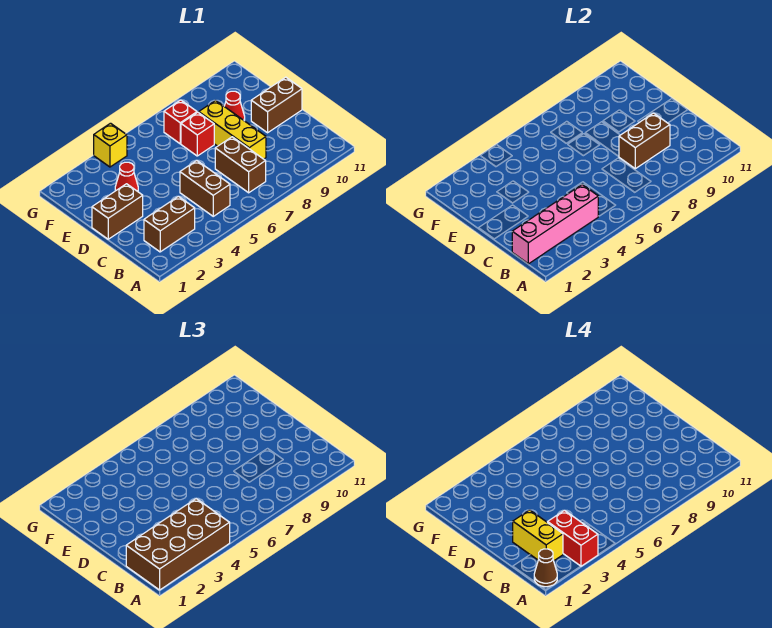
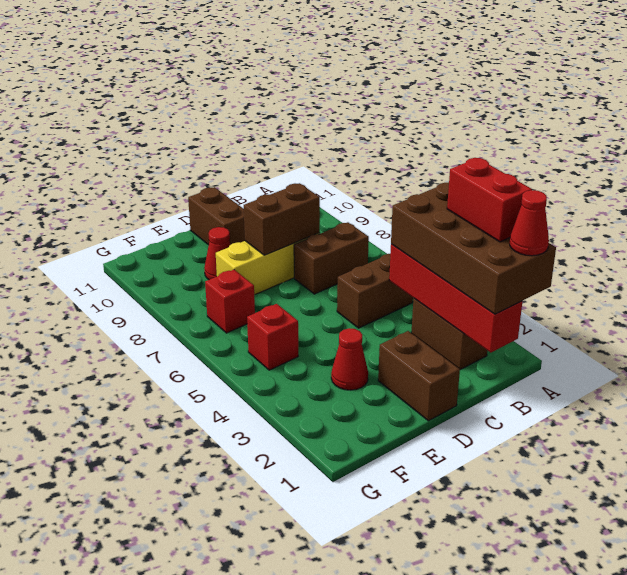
brown 1x1 cone [534,549,557,587] -> red 1x1 cone [510,190,549,256]
red 1x2 brick [548,510,598,566] -> red 1x2 brick turned to [447,158,532,242]
pink 1x4 brick [512,185,598,264] -> red 1x4 brick [389,244,523,353]
yellow 1x2 brick [513,510,563,561] -> none
brown 1x2 brick [619,113,670,169] -> brown 1x2 brick turned to [244,183,320,255]
red 1x1 brick [181,112,214,156] -> red 1x1 brick moved to [247,304,298,370]
yellow 1x1 brick [94,123,127,167] -> none

